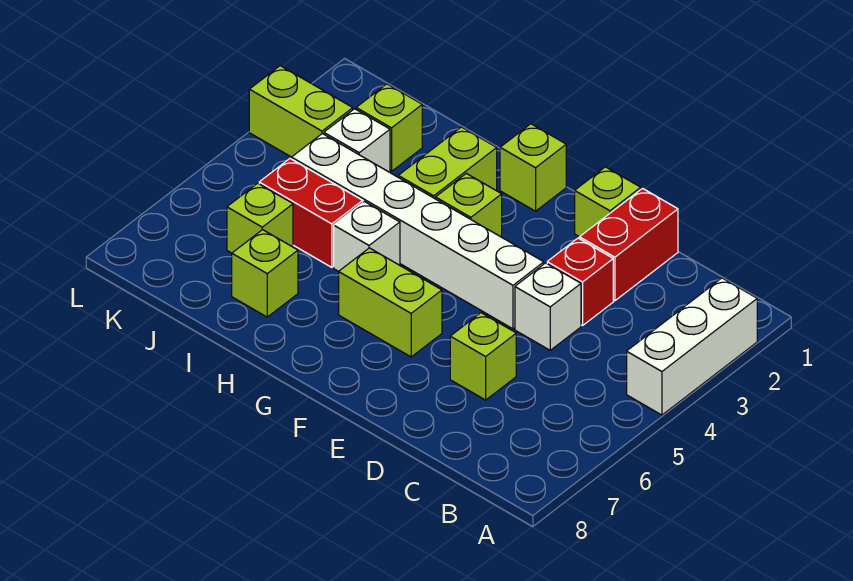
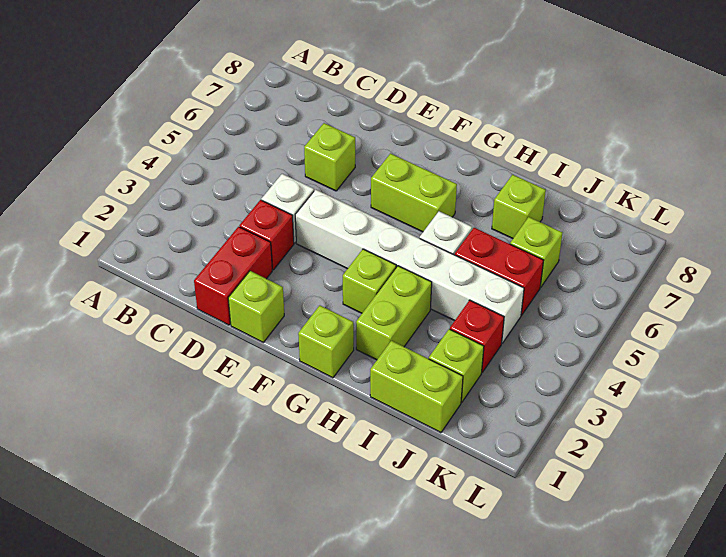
white 1x3 brick [627,278,757,415] -> none
white 1x1 brick [324,109,390,172] -> red 1x1 brick [450,300,504,372]
lime 1x2 brick [249,66,353,157] -> lime 1x2 brick moved to [370,341,463,433]

